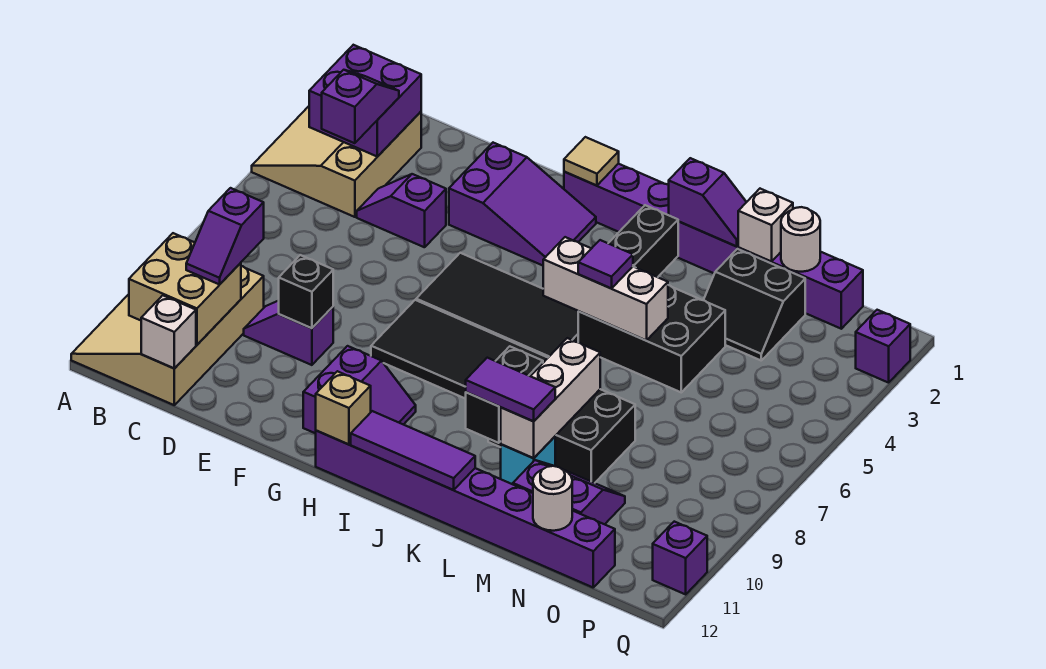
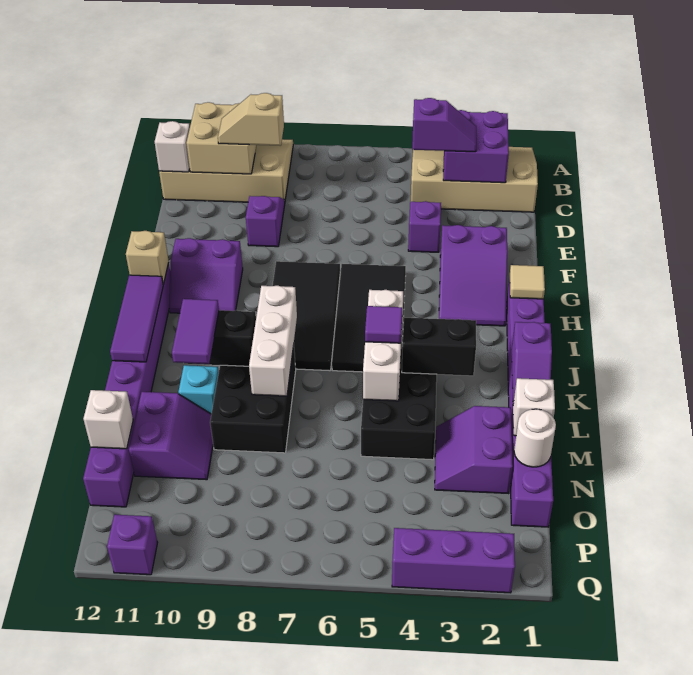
tan 3x3 slope [252,106,421,217] -> tan 3x4 slope [411,147,538,212]
purple 1x2 slope [186,188,264,285] -> tan 1x2 slope [218,93,284,146]
black 1x1 brick [279,255,333,328] -> none
white 1x3 brick [501,338,600,458] -> white 1x3 brick turned to [249,286,297,396]
black 2x2 slope [704,249,805,360] -> purple 2x2 slope [435,406,513,494]
white 1x1 round brick [533,466,572,531] -> white 1x1 brick [83,390,133,449]
purple 1x1 brick [856,310,910,383] -> purple 1x3 brick [392,528,515,593]

